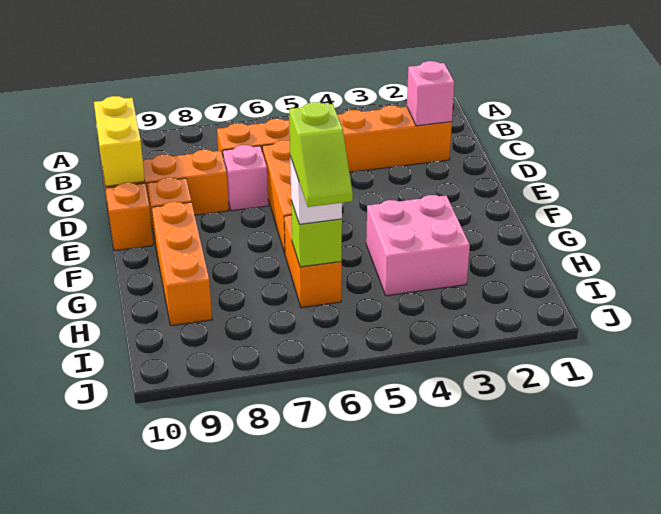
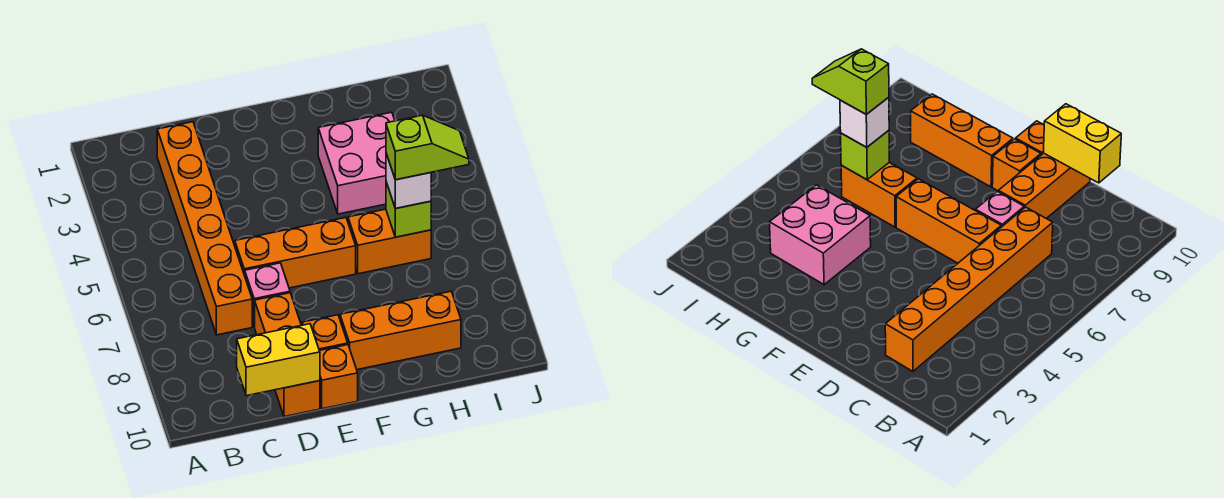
pink 1x1 brick [407,61,454,126] -> none

